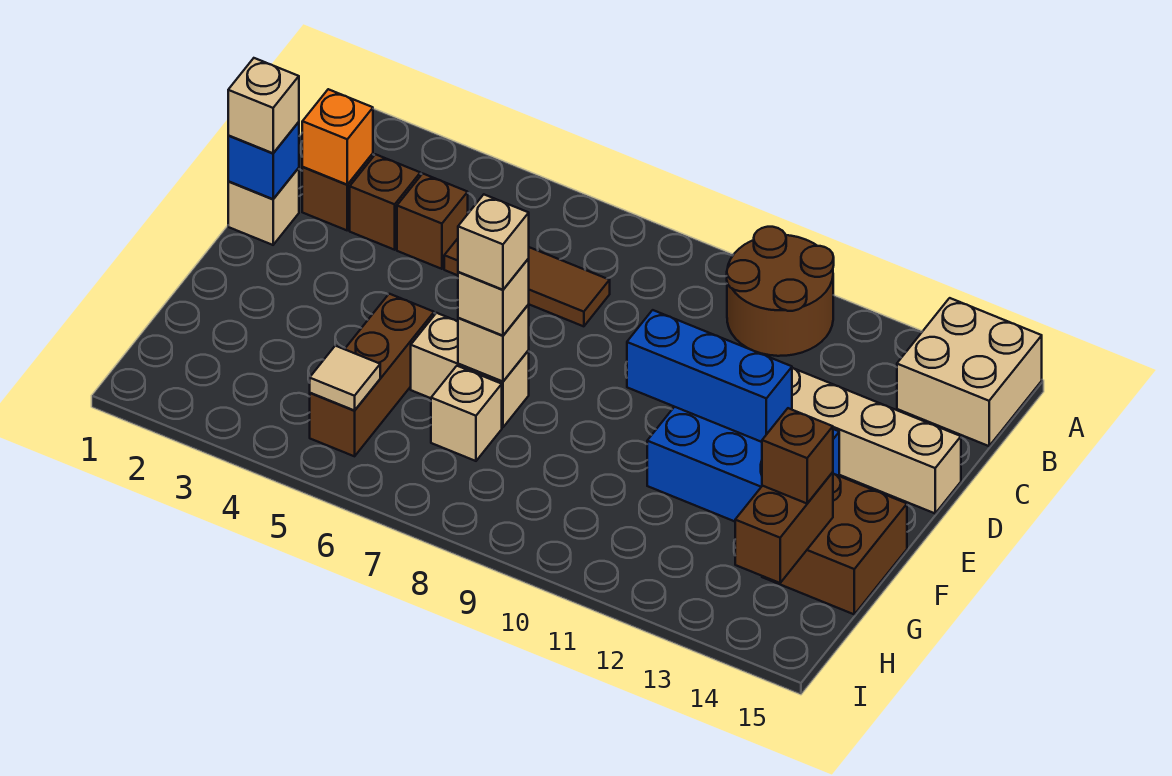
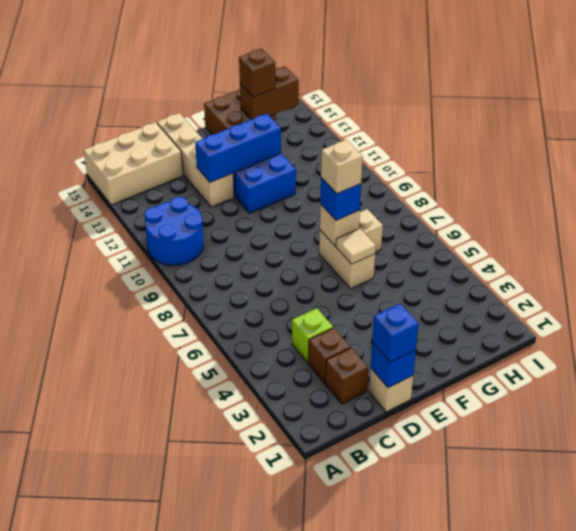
brown 2x2 round brick [727,227,834,356] -> blue 2x2 round brick [145,197,203,265]
tan 2x2 brick [897,298,1042,446] -> tan 2x3 brick [84,122,183,205]
orange 1x1 brick [302,89,373,185] -> none
brown 1x1 brick [397,174,468,269] -> lime 1x1 brick [292,308,333,363]
brown 1x3 tile [444,239,610,326] -> none
tan 1x1 brick [228,58,299,153] -> blue 1x1 brick [372,304,418,362]
blue 1x3 brick [627,310,792,442] -> blue 1x3 brick turned to [195,114,281,182]
brown 1x3 brick [310,294,434,456] -> none
tan 1x1 brick [458,259,529,336] -> blue 1x1 brick [320,178,361,220]
tan 1x1 tile [310,346,380,411] -> tan 1x1 tile moved to [336,228,376,264]

